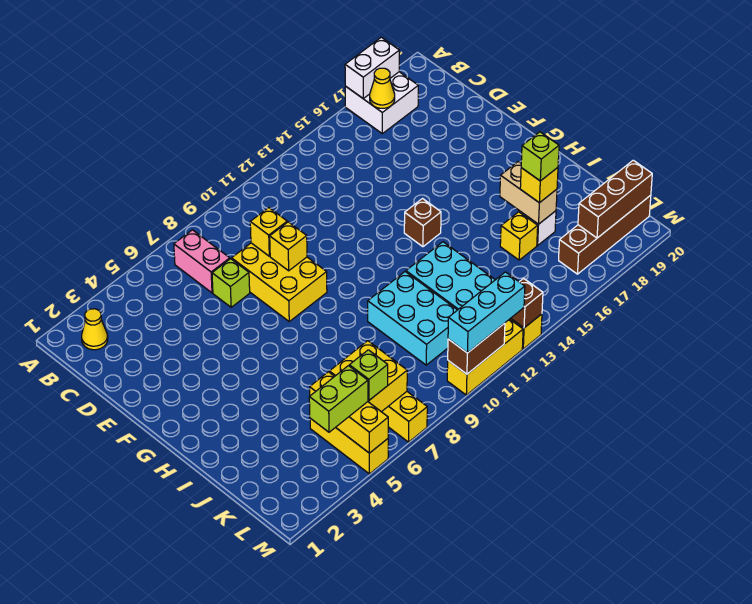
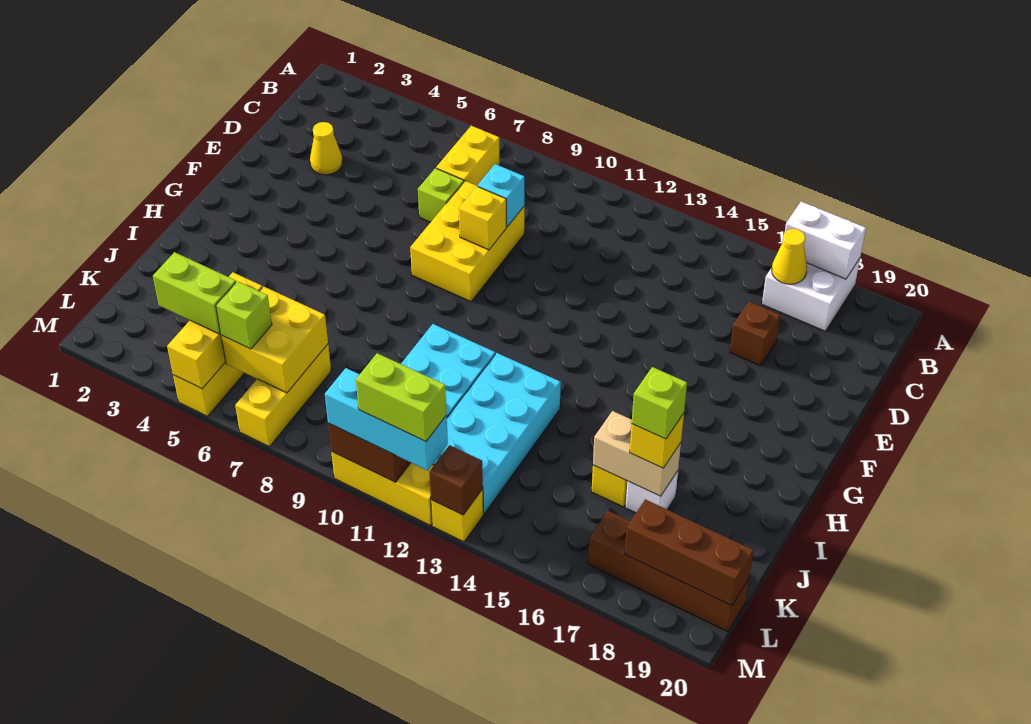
yellow 1x1 cone [82,309,108,350] -> yellow 1x1 cone moved to [310,122,343,175]
pink 1x2 brick [174,230,230,293] -> yellow 1x2 brick [436,126,500,186]
yellow 1x1 brick [250,208,287,256] -> cyan 1x1 brick [478,164,524,227]
brown 1x1 brick [404,199,441,247] -> brown 1x1 brick moved to [730,302,780,366]
tan 1x2 brick [500,162,557,224] -> tan 1x2 brick turned to [593,411,681,496]
none -> lime 1x2 brick [356,353,447,441]

